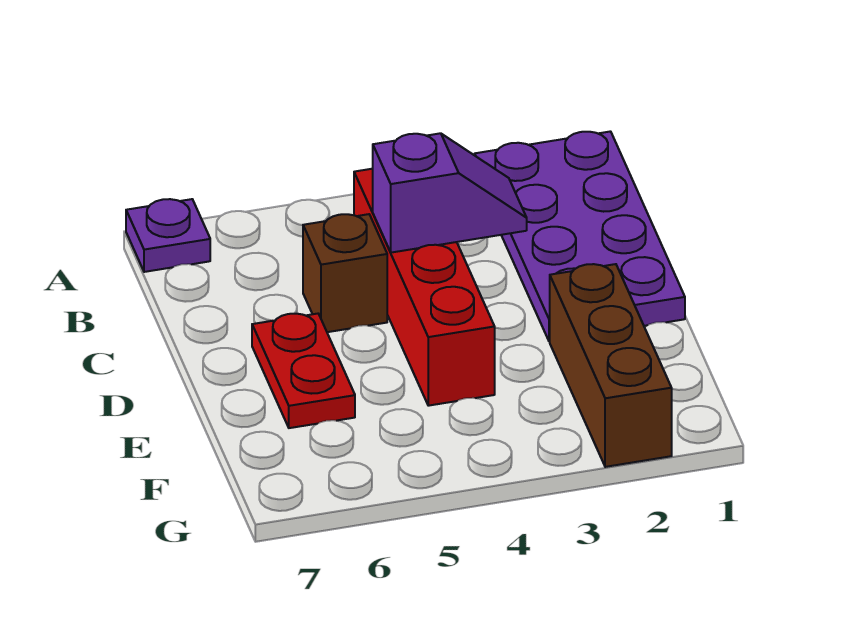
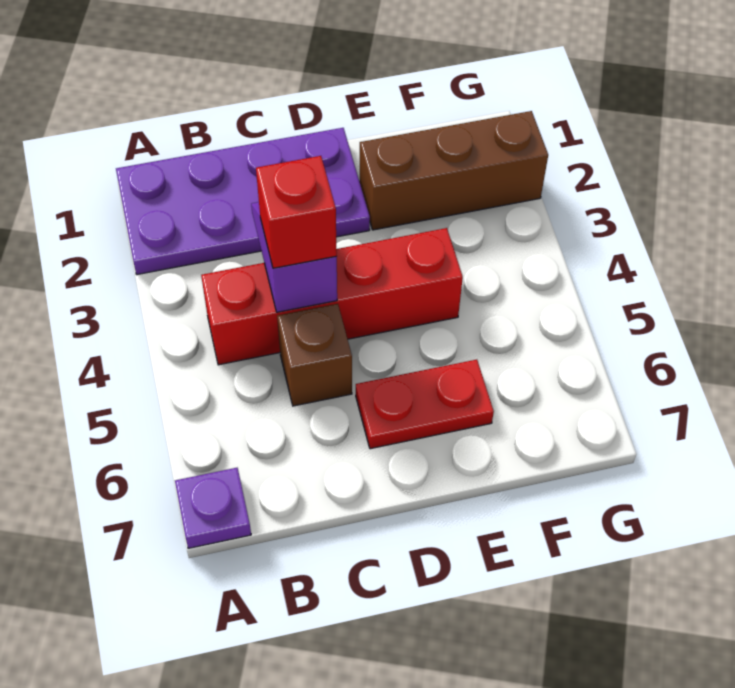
none -> red 1x1 brick [256,156,337,268]

